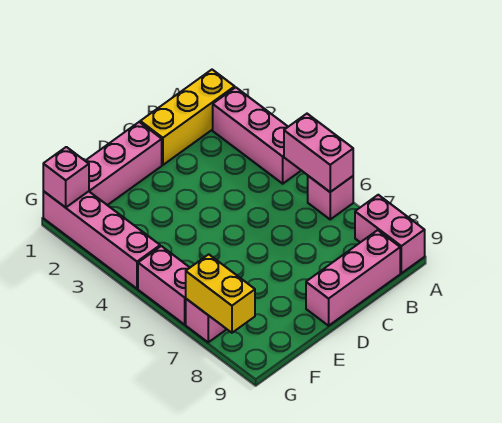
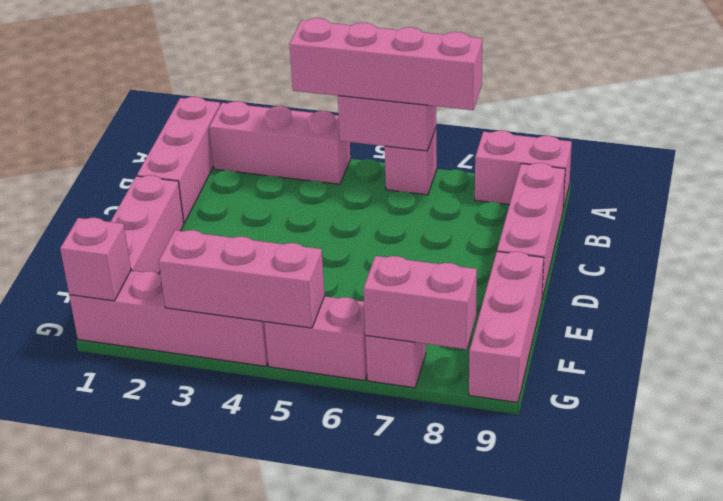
yellow 1x3 brick [140,70,235,165] -> pink 1x3 brick [137,97,220,223]
none -> pink 1x4 brick [289,18,482,110]
none -> pink 1x3 brick [469,252,544,403]
none -> pink 1x3 brick [159,230,325,328]
yellow 1x2 brick [186,254,255,333] -> pink 1x2 brick [364,256,477,349]

